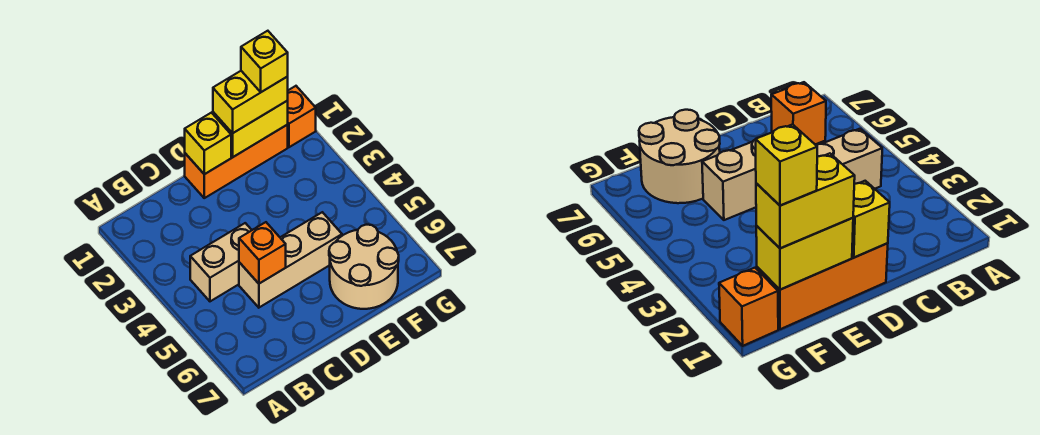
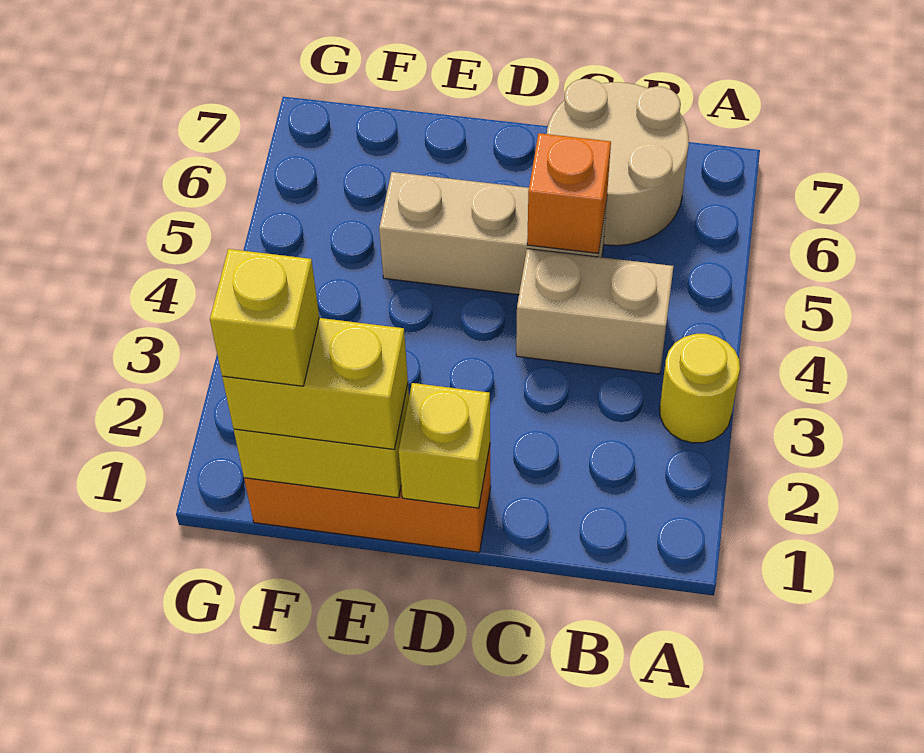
none -> yellow 1x1 round brick [660,334,740,443]
tan 2x2 round brick [329,225,399,309] -> tan 2x2 round brick moved to [547,79,689,246]
orange 1x1 brick [287,86,316,147] -> none

